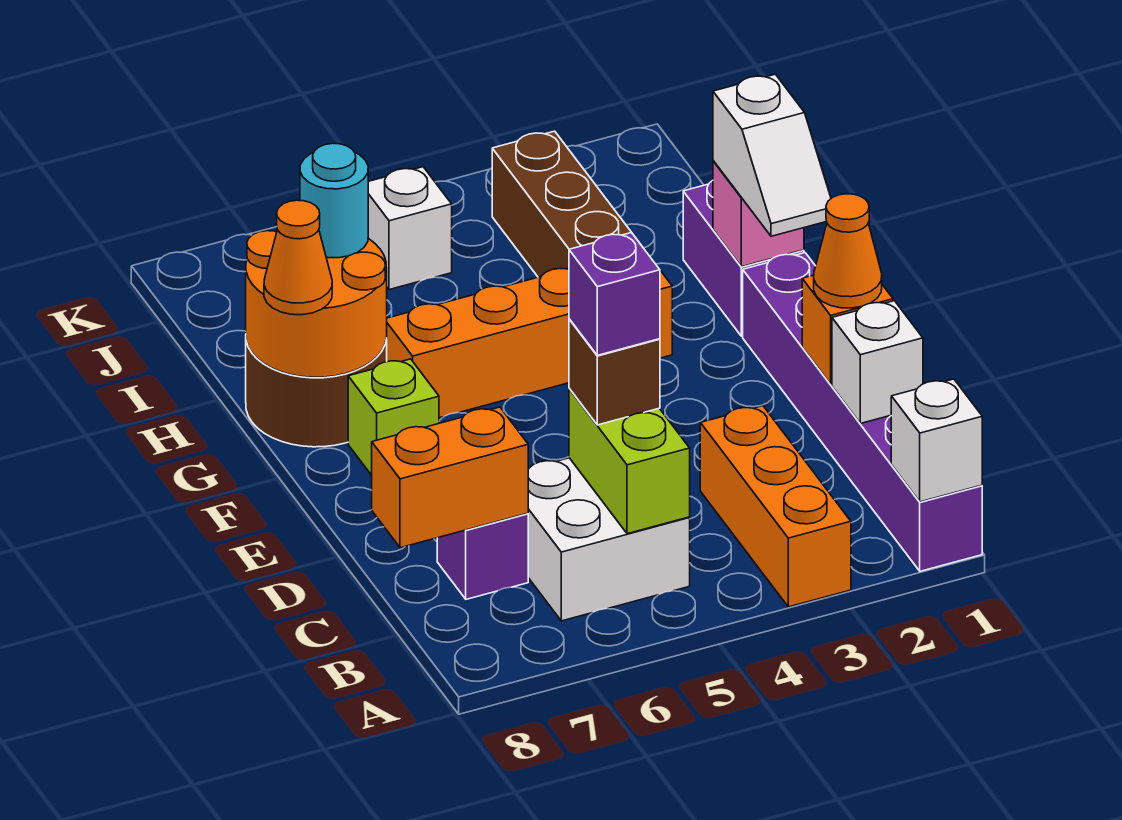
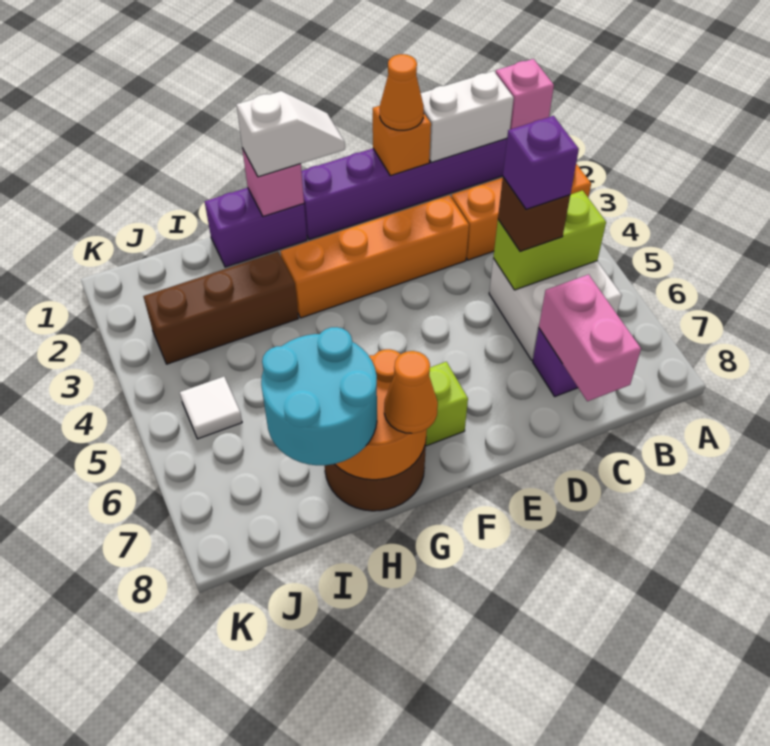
white 1x1 brick [891,379,982,502] -> pink 1x1 brick [496,59,554,129]
white 1x1 brick [832,301,923,423] -> white 1x2 brick [421,71,514,163]
orange 1x2 brick [372,407,528,548] -> pink 1x2 brick [539,274,641,401]
orange 1x4 brick [386,268,672,418] -> orange 1x4 brick turned to [281,195,469,318]
cyan 1x1 round brick [300,143,368,258] -> cyan 2x2 round brick [261,327,377,465]
white 1x1 brick [368,167,452,290] -> white 1x1 tile [180,377,242,439]

